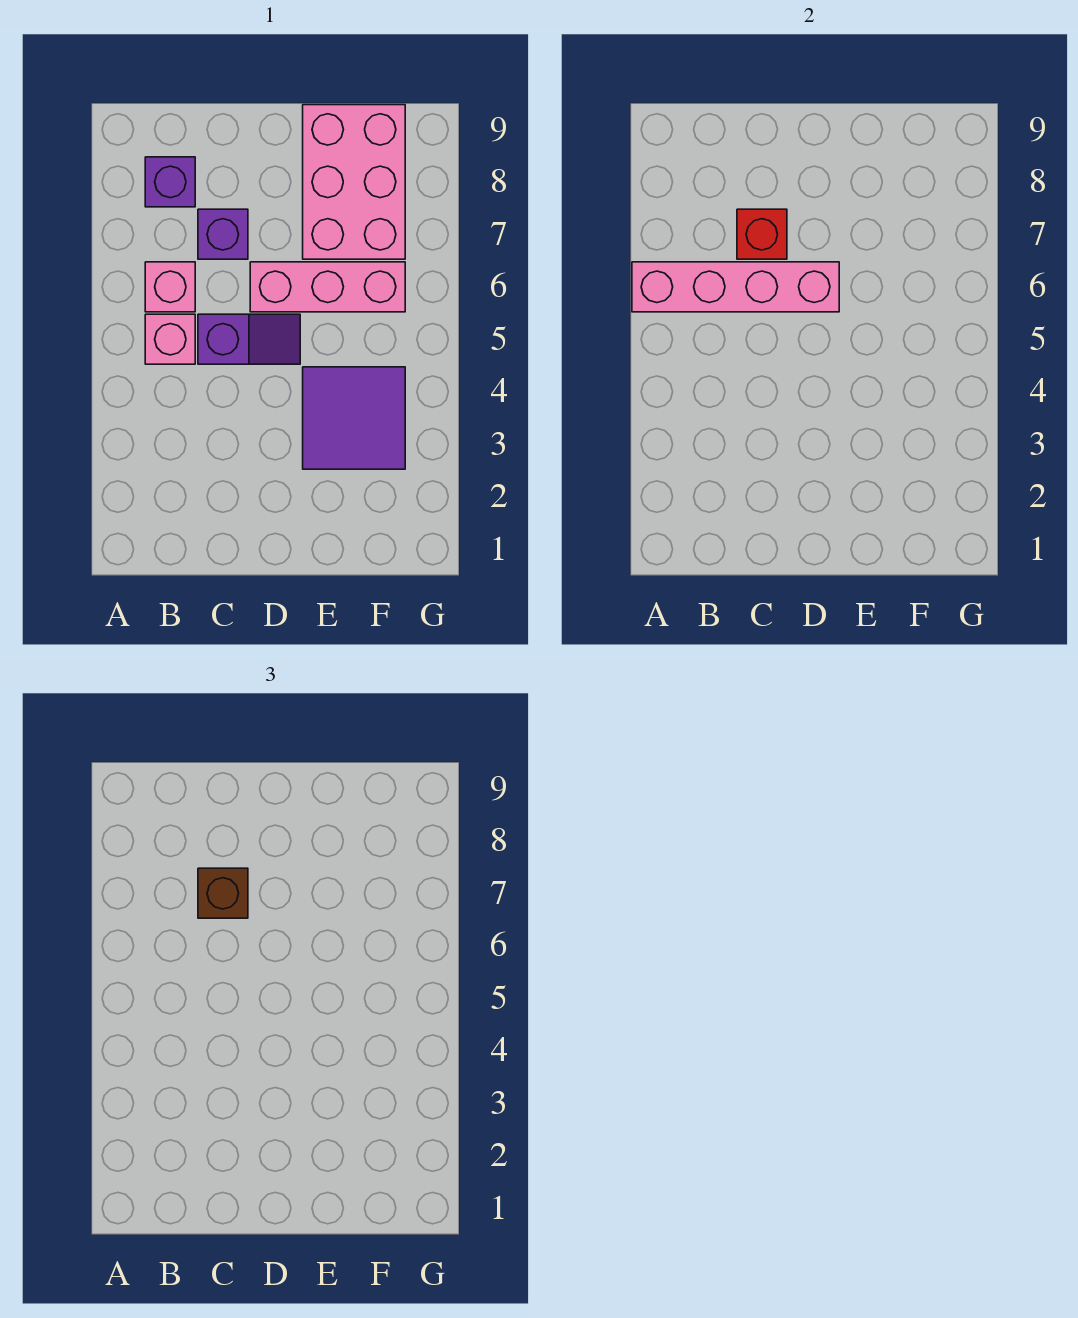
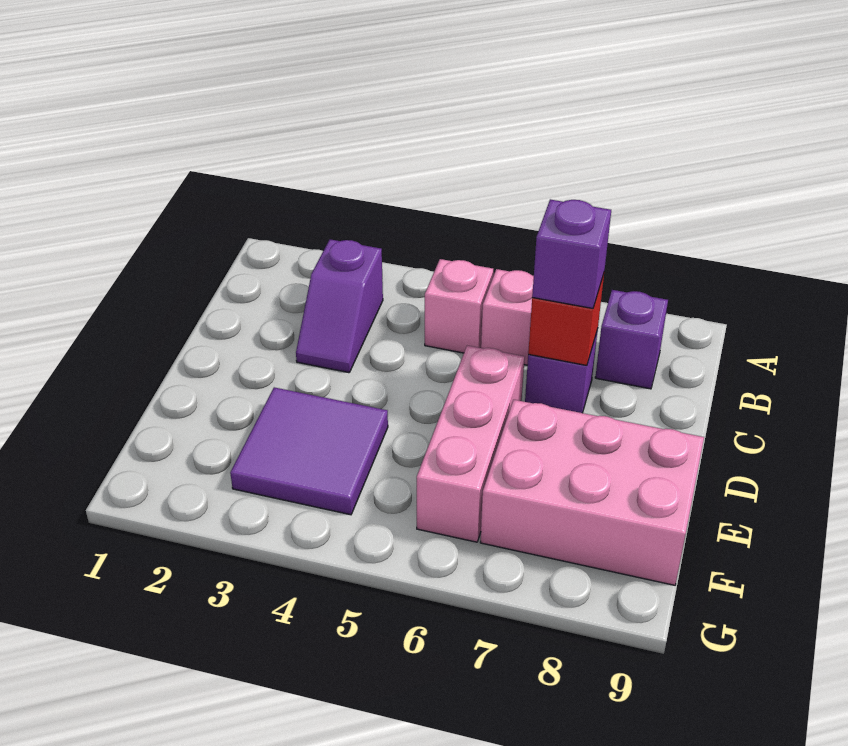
pink 1x4 brick [632,262,839,312] -> none
purple 1x2 slope [198,314,300,364] -> purple 1x2 slope moved to [296,239,383,373]
brown 1x1 brick [198,868,248,918] -> purple 1x1 brick [532,199,611,308]

